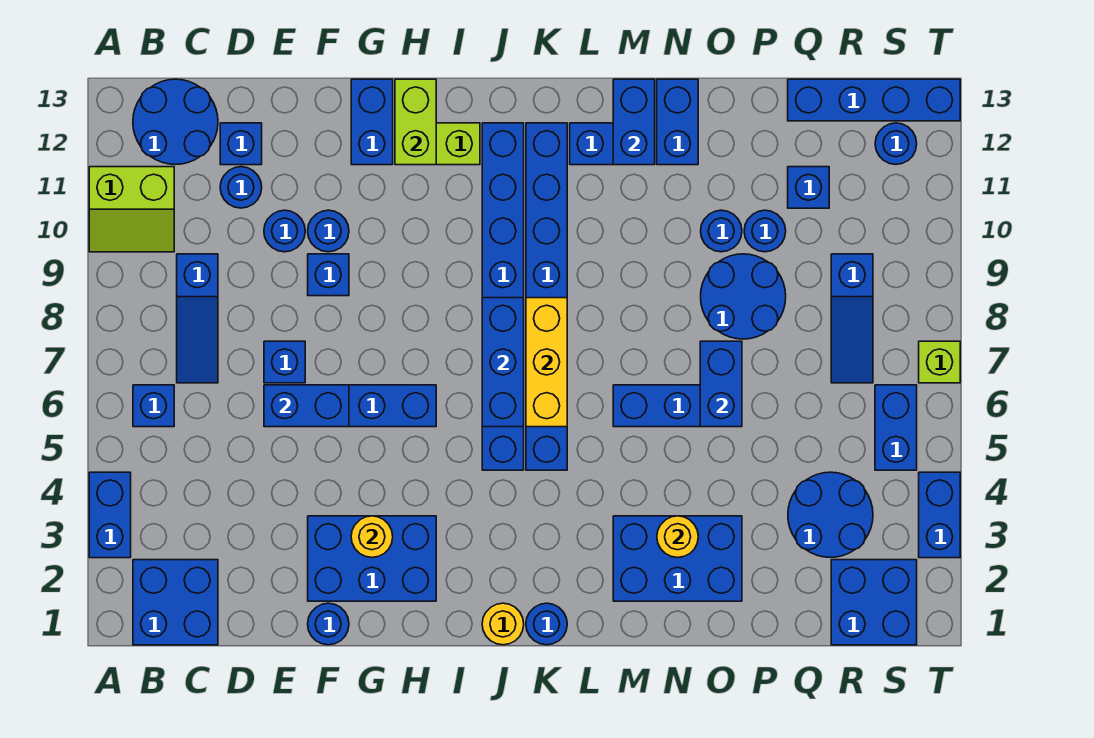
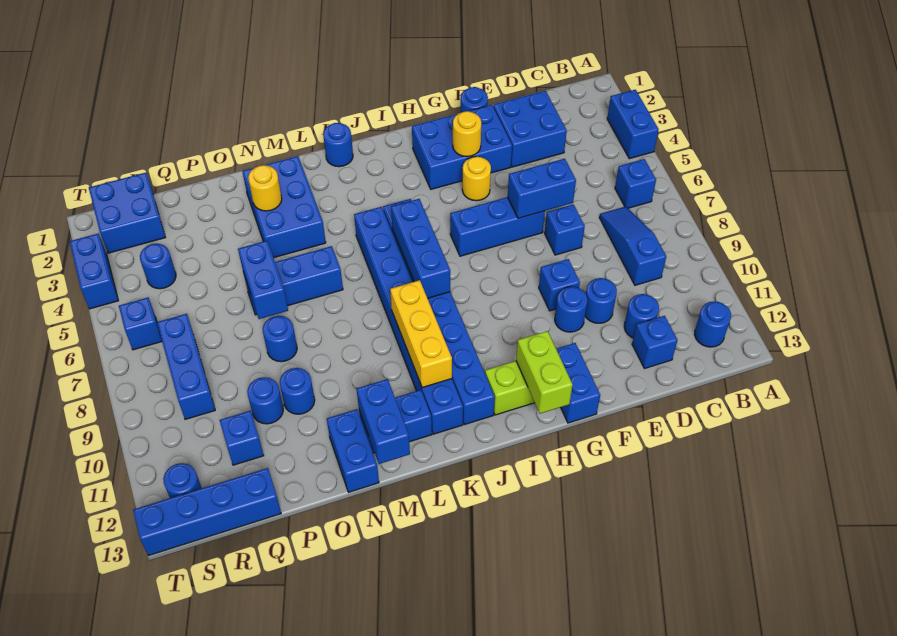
lime 2x2 slope [89,167,174,252] -> none
blue 2x2 brick [133,560,218,645] -> blue 2x2 brick moved to [493,91,567,167]
blue 2x2 round brick [133,79,218,165] -> blue 1x1 round brick [695,301,731,347]
yellow 1x1 round brick [482,603,524,645] -> yellow 1x1 round brick moved to [462,157,491,201]
yellow 1x3 brick [526,298,567,427] -> yellow 1x3 brick moved to [390,280,452,388]
blue 2x3 brick [613,516,742,601] -> blue 2x3 brick turned to [242,156,326,258]
blue 2x2 round brick [701,254,786,339] -> blue 1x1 round brick [263,316,297,362]
blue 2x2 round brick [788,472,873,558] -> blue 1x1 round brick [140,244,176,289]
blue 1x3 slope [831,254,873,383] -> blue 1x3 brick [157,314,215,419]
blue 1x2 brick [875,385,917,470] -> blue 1x1 brick [119,298,162,350]
lime 1x1 brick [919,341,960,383] -> none

